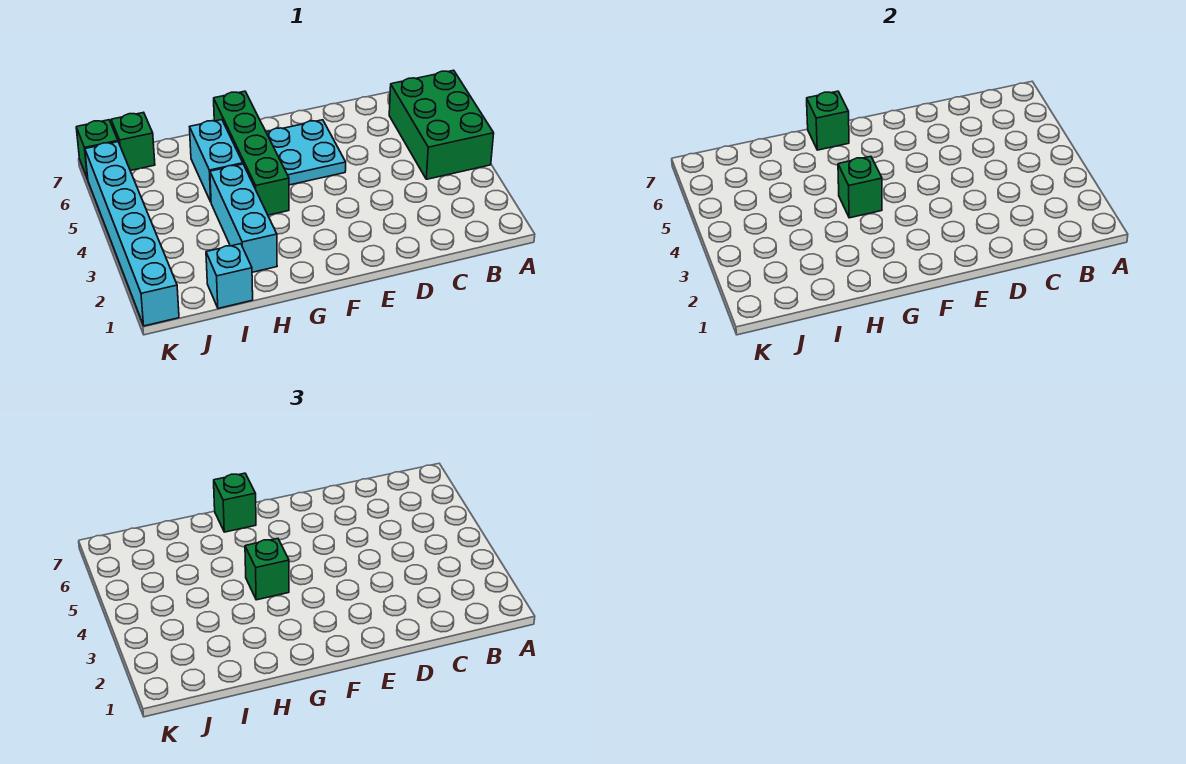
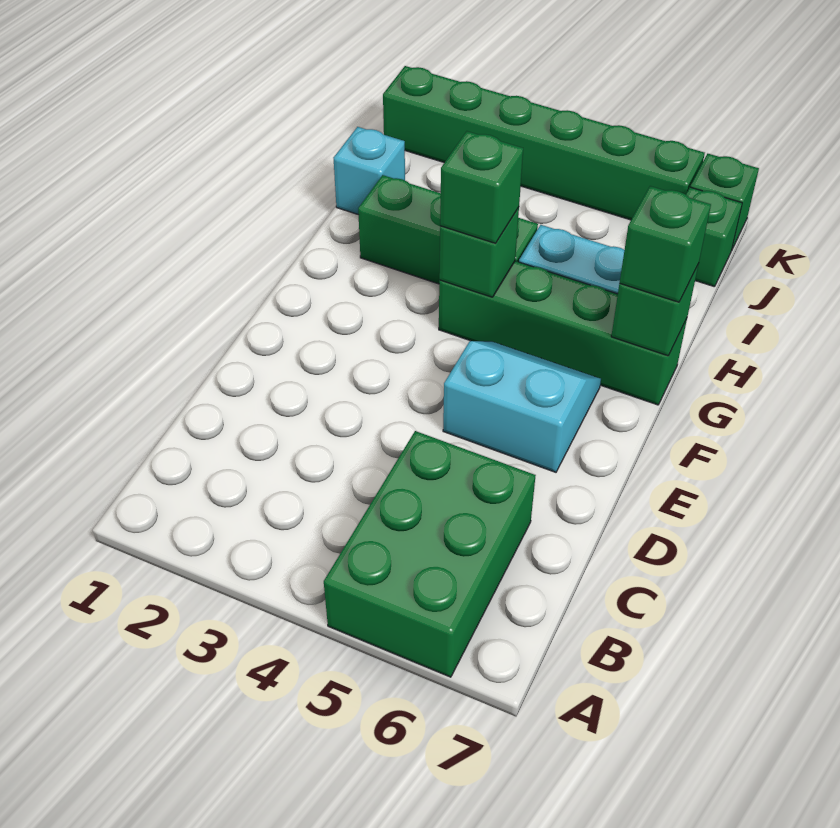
green 2x3 brick [389,70,494,179] -> green 2x3 brick turned to [324,431,536,677]
cyan 2x2 plate [266,120,346,185] -> cyan 2x2 slope [443,341,601,472]
cyan 1x3 brick [210,164,277,272] -> green 1x3 brick [358,175,538,284]
cyan 1x6 brick [85,142,179,326] -> green 1x6 brick [383,66,705,220]

